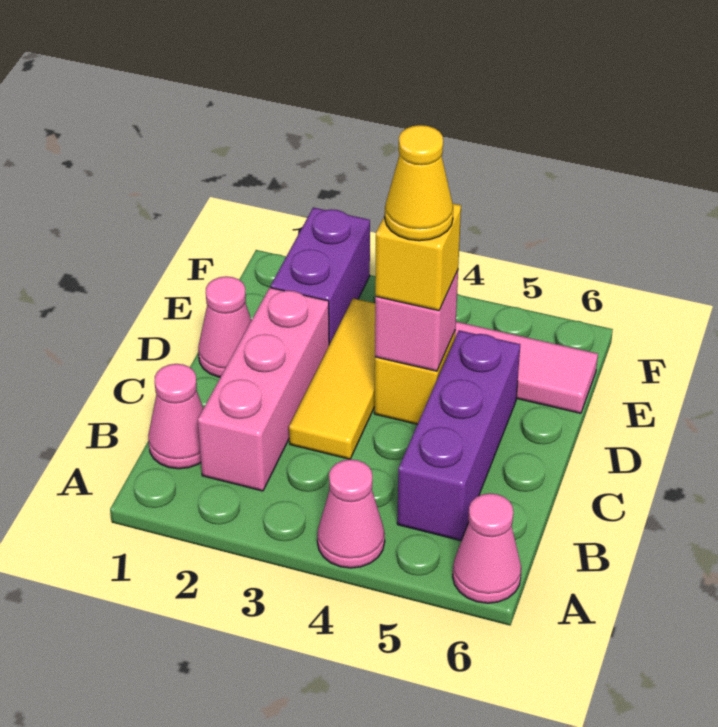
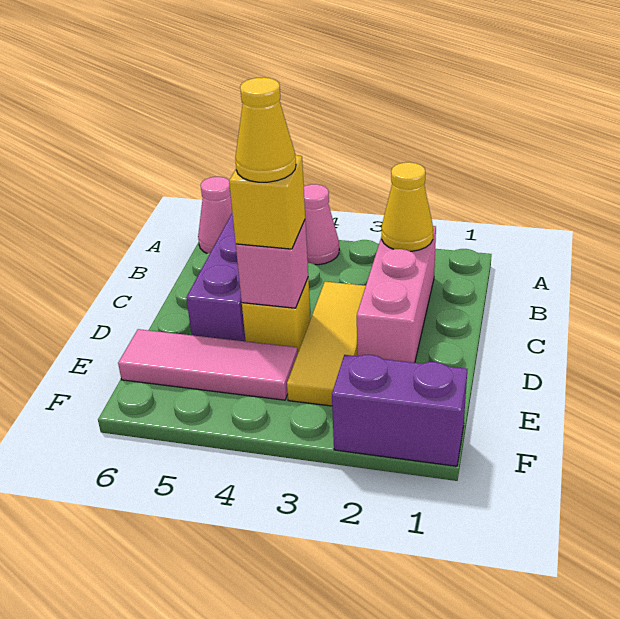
pink 1x1 cone [148,364,204,469] -> none
none -> yellow 1x1 cone [382,162,433,251]
pink 1x1 cone [198,276,251,377] -> none
purple 1x2 brick [271,207,370,345] -> purple 1x2 brick turned to [332,355,467,466]

